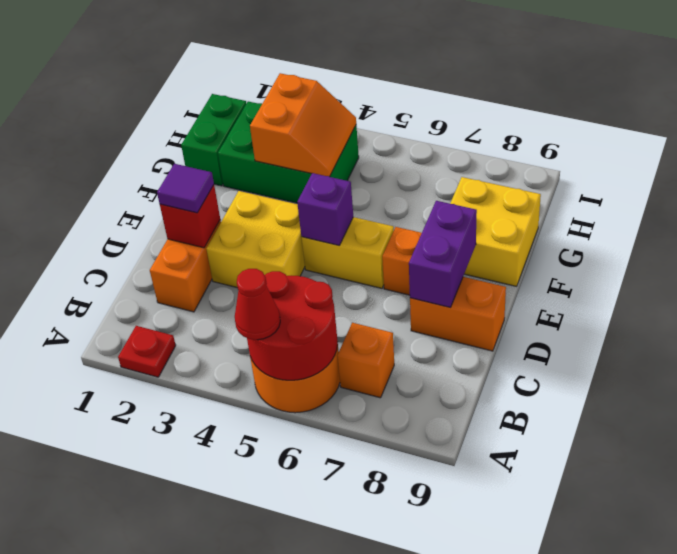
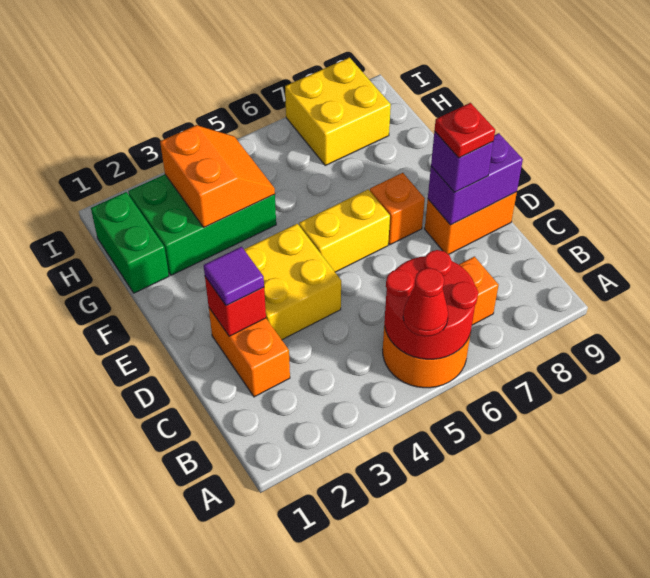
red 1x1 plate [118,326,176,377] -> red 1x1 plate moved to [434,103,495,158]
purple 1x2 brick [409,201,477,307] -> purple 1x2 brick turned to [428,133,523,225]
purple 1x1 brick [297,173,353,245] -> purple 1x1 brick moved to [431,132,493,192]
yellow 2x2 brick [450,177,541,286] -> yellow 2x2 brick moved to [285,58,391,165]

